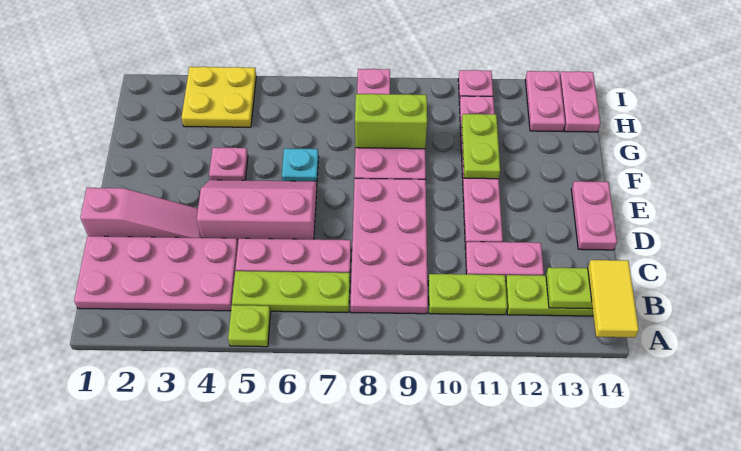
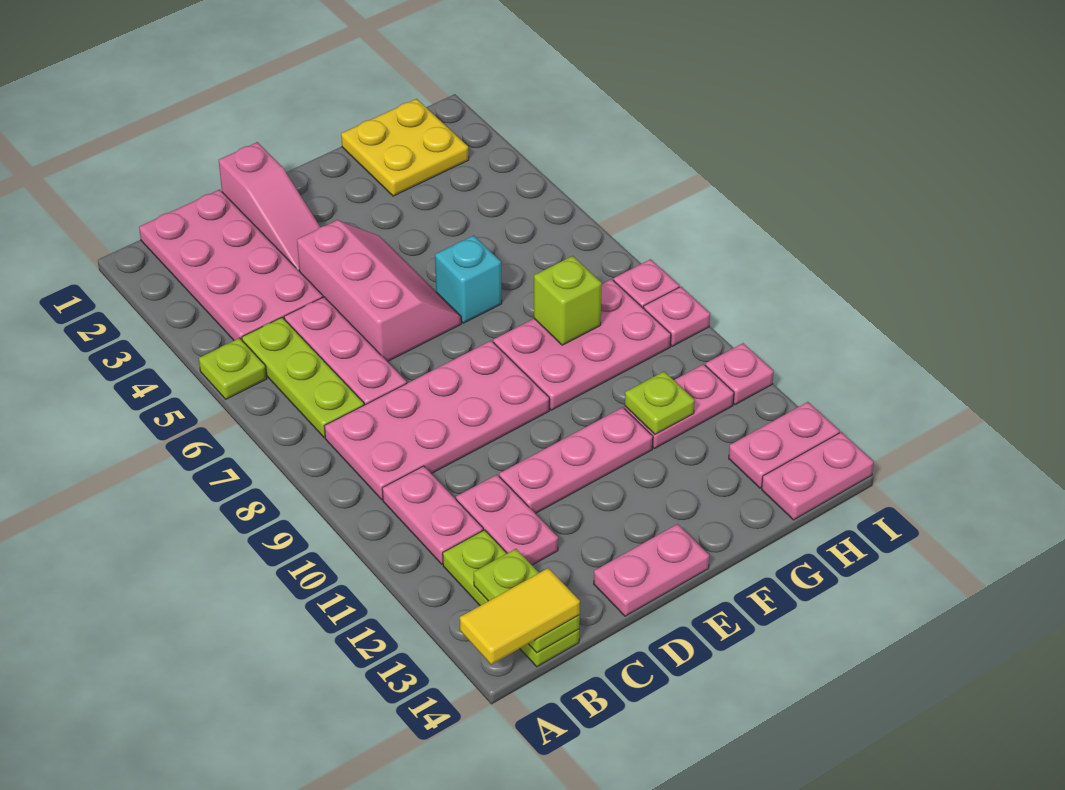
lime 1x2 plate [428,274,507,315] -> pink 1x2 plate [382,466,483,564]
pink 1x1 plate [209,148,248,180] -> pink 1x1 plate moved to [644,287,710,346]
cyan 1x1 plate [282,148,319,181] -> cyan 1x1 brick [435,235,502,323]
lime 1x2 plate [462,114,500,179] -> lime 1x1 plate [625,371,695,435]
lime 1x2 brick [355,94,427,149] -> lime 1x1 brick [534,256,602,345]
yellow 2x2 plate [181,67,256,127] -> yellow 2x2 plate moved to [341,99,469,196]

